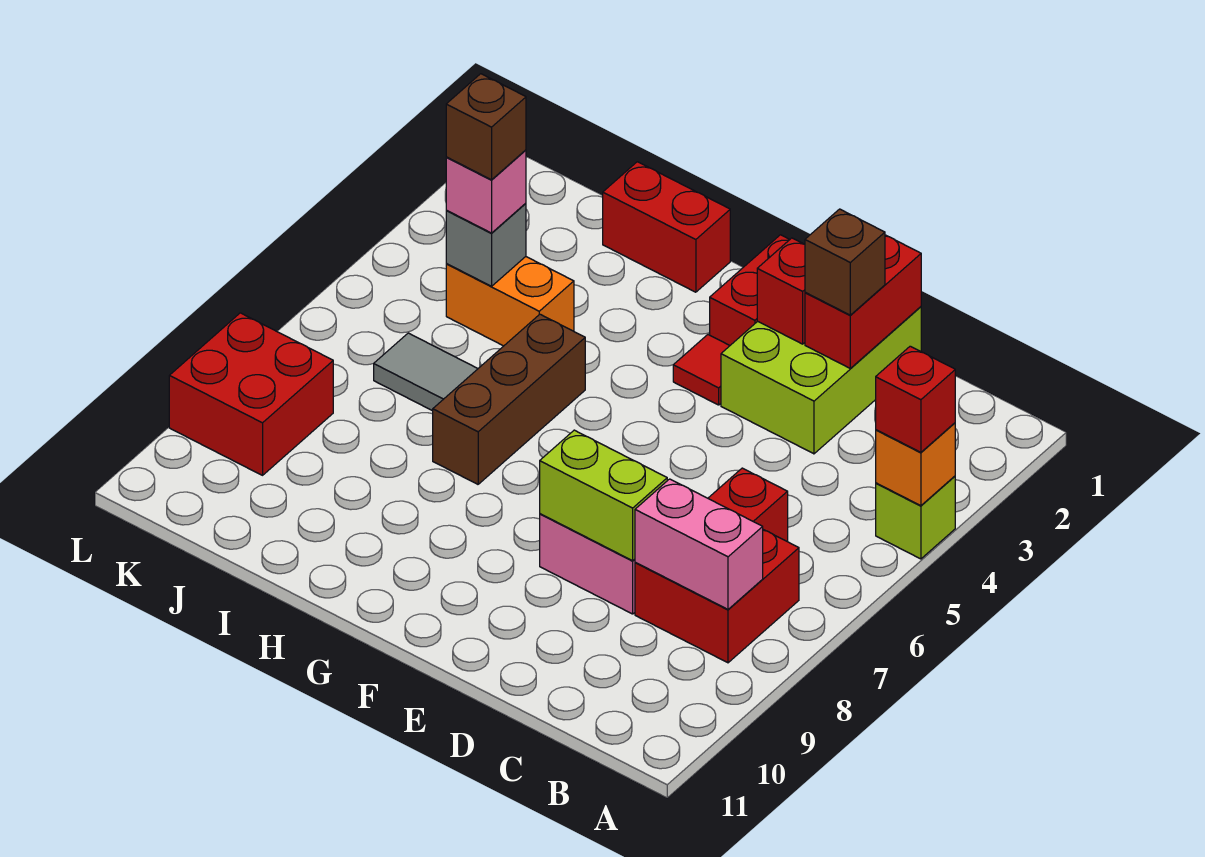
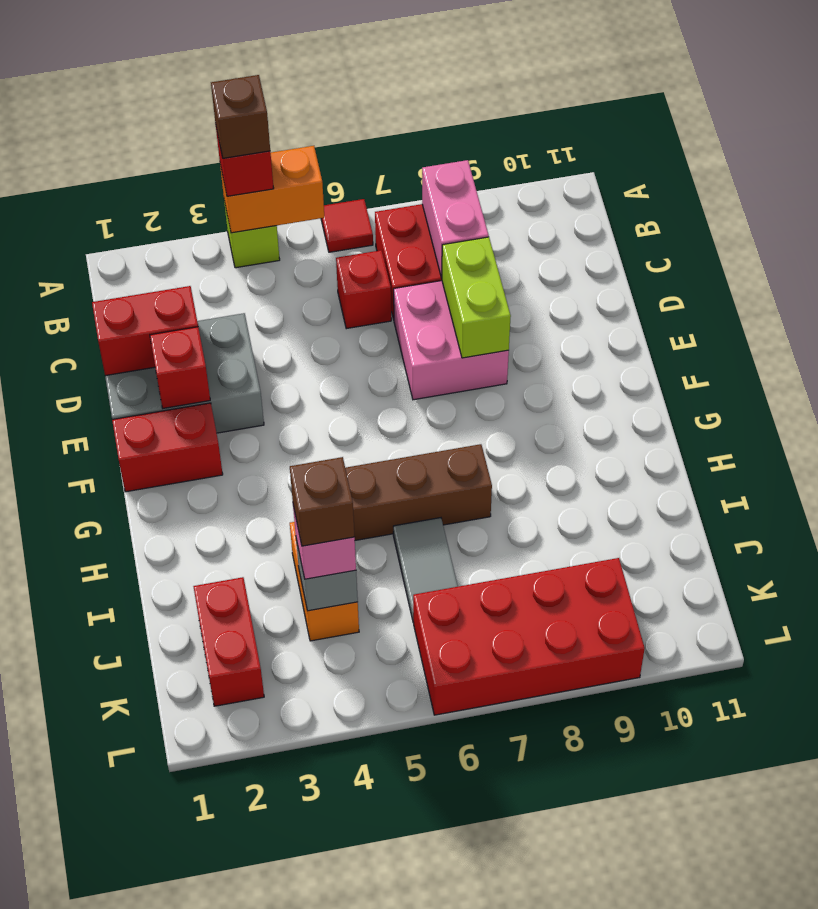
orange 1x1 brick [876,423,955,506] -> orange 1x2 brick [220,146,324,233]
lime 2x3 brick [721,307,921,454] -> grey 2x3 brick [105,313,264,433]
brown 1x1 brick [805,209,885,315] -> brown 1x1 brick moved to [211,75,270,158]
red 1x1 tile [673,335,730,405] -> red 1x1 tile moved to [321,199,373,252]
red 1x2 brick [603,162,730,292] -> red 1x2 brick moved to [193,577,264,706]
red 2x2 brick [169,313,333,475] -> red 2x4 brick [413,558,645,715]

